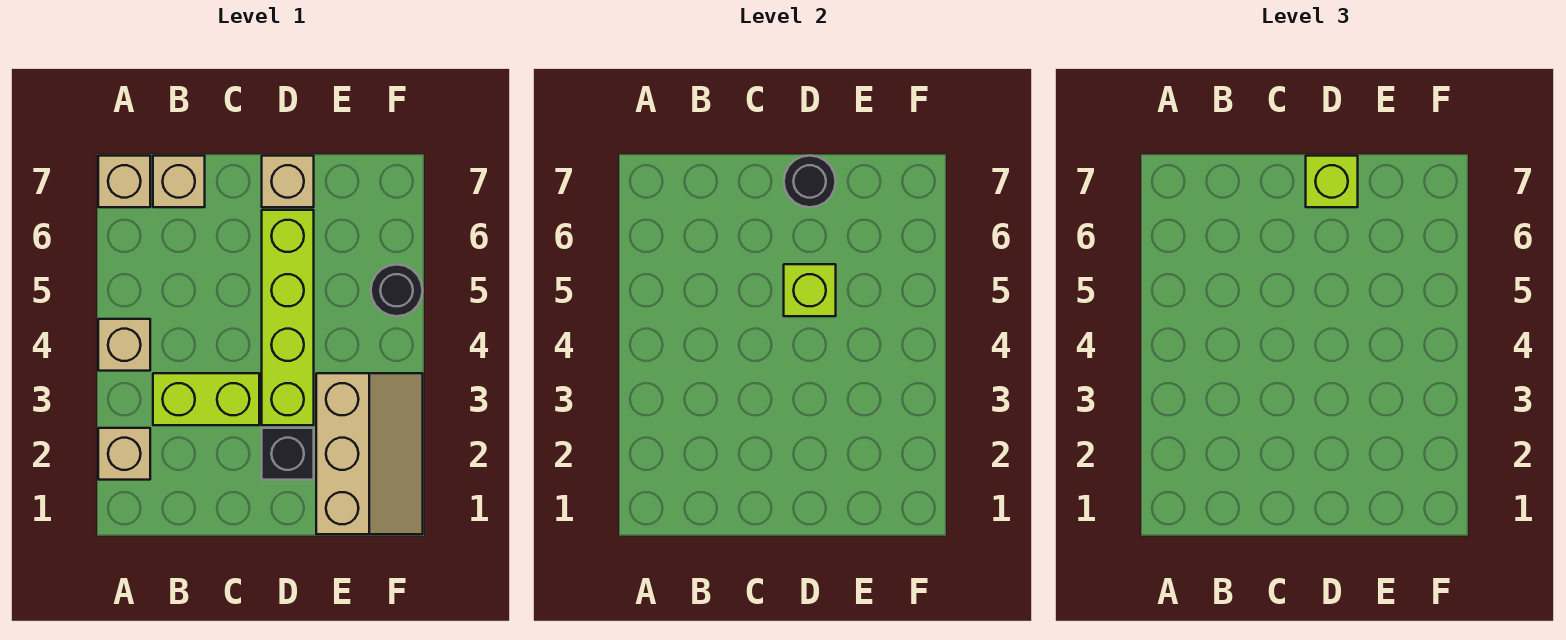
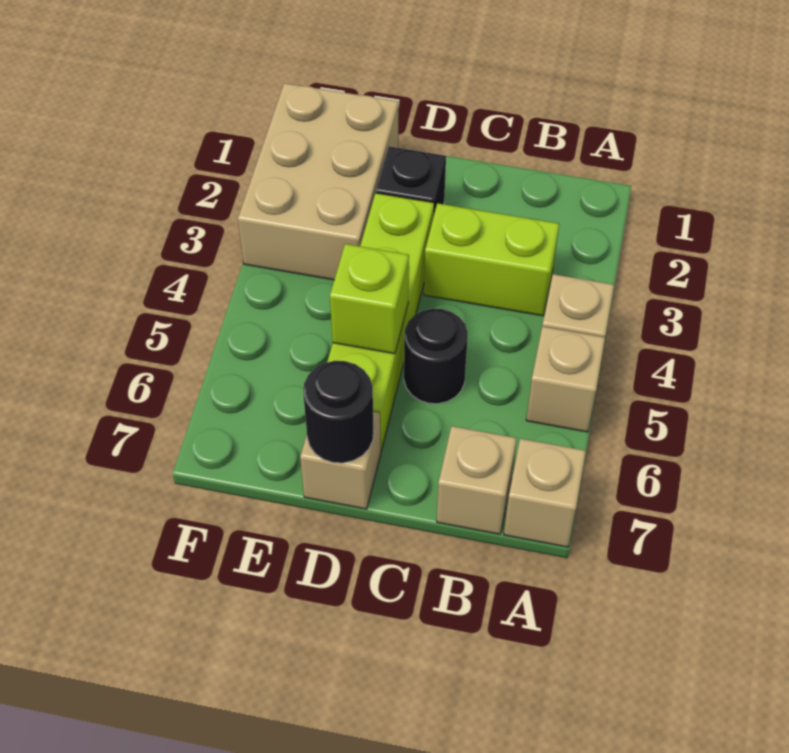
tan 1x1 brick [98,428,150,480] -> tan 1x1 brick moved to [526,326,605,432]
lime 1x1 brick [1306,156,1358,207] -> none
tan 2x3 slope [316,373,423,534] -> tan 2x3 brick [238,83,398,280]
black 1x1 round brick [371,265,423,316] -> black 1x1 round brick moved to [404,309,468,404]

